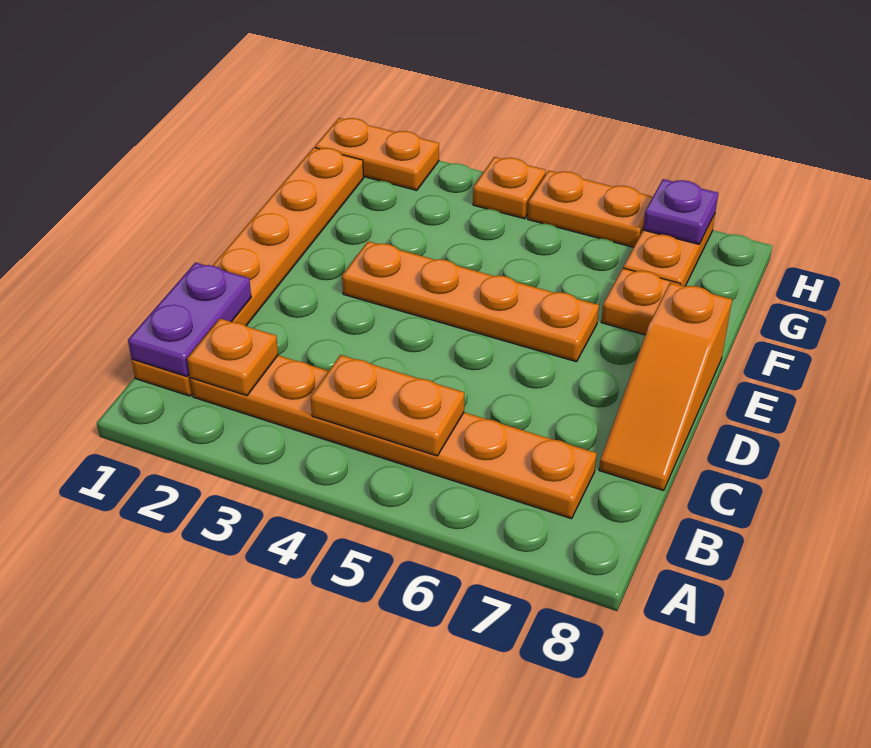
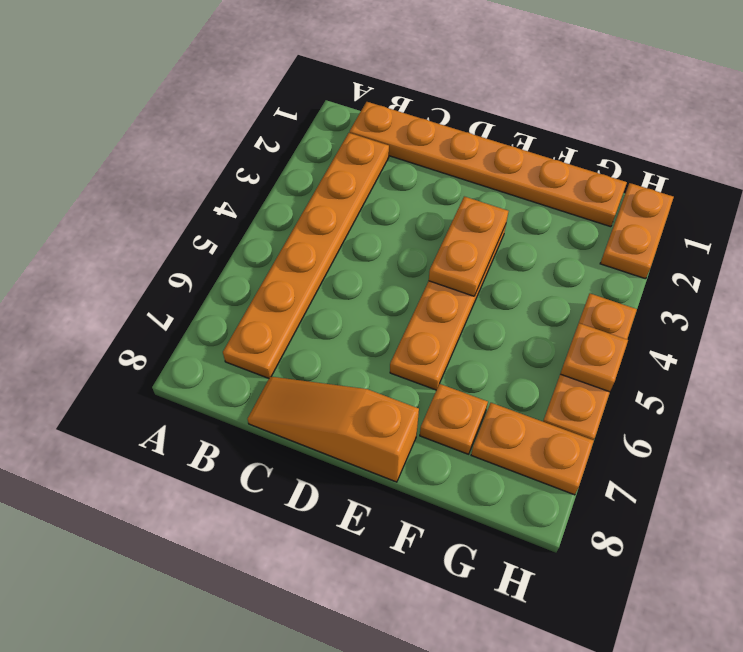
purple 1x2 plate [128,262,251,377] -> none
orange 1x1 plate [187,319,278,396] -> orange 1x1 plate moved to [560,323,628,392]
orange 1x2 plate [311,355,464,456] -> orange 1x2 plate moved to [429,196,508,296]
purple 1x1 plate [643,179,718,244] -> none

